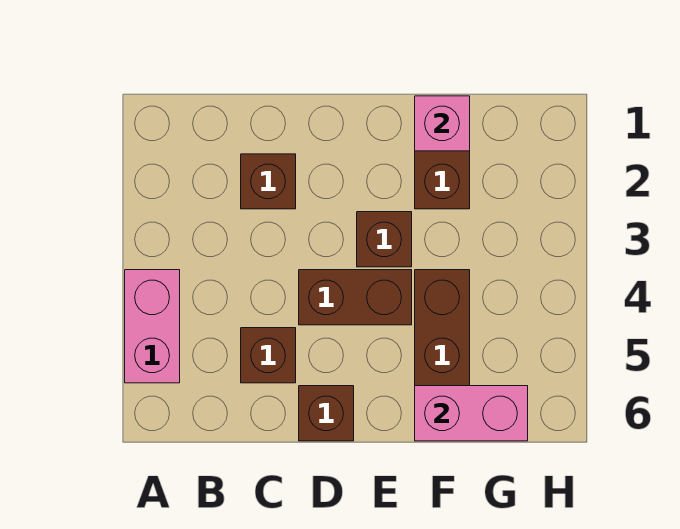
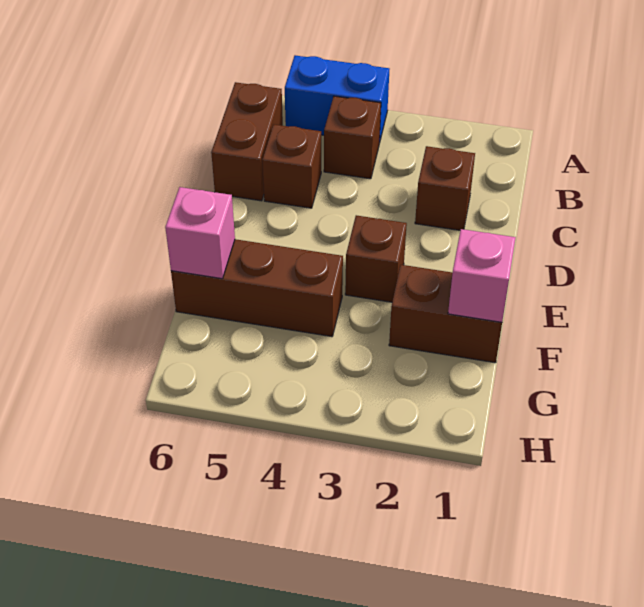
pink 1x2 brick [125,270,180,383] -> blue 1x2 brick [285,55,389,143]
brown 1x2 brick [299,270,412,325] -> brown 1x2 brick moved to [211,82,283,201]
brown 1x1 brick [299,386,354,441] -> brown 1x1 brick moved to [324,96,381,179]
pink 1x2 brick [415,386,528,441] -> pink 1x1 brick [165,187,235,279]

